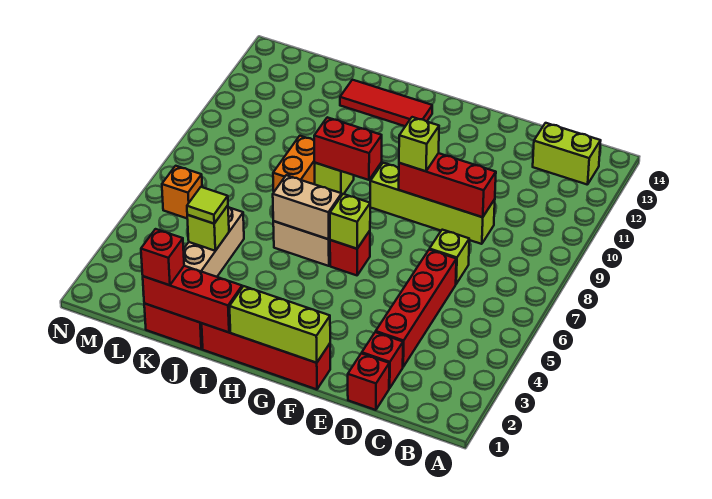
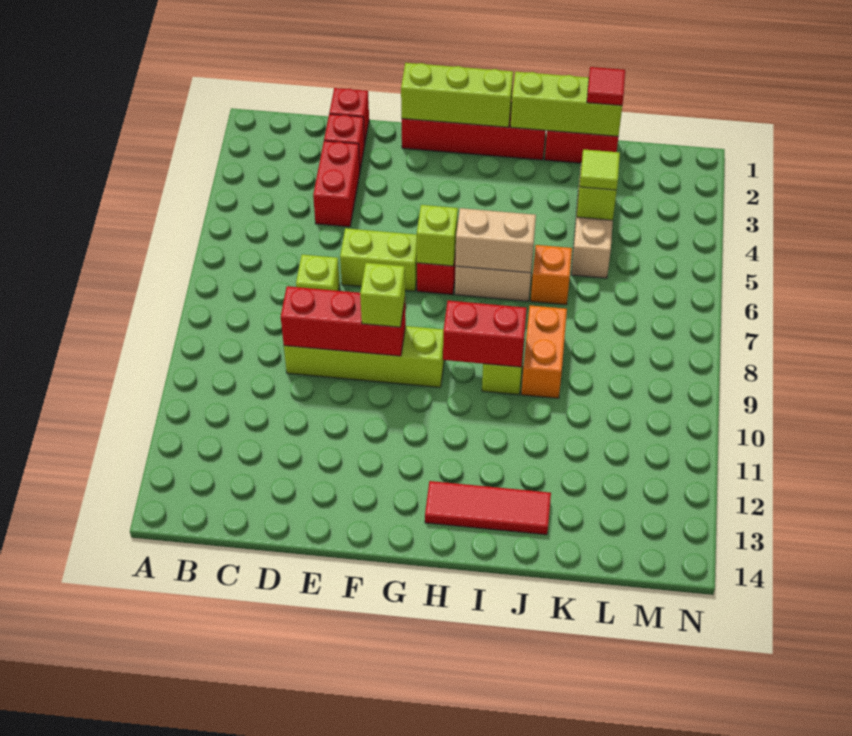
lime 1x2 brick [533,123,601,185] -> lime 1x2 brick moved to [340,228,417,291]
red 1x4 brick [376,250,456,367] -> red 1x2 brick [313,141,360,227]
red 1x3 brick [143,266,242,332] -> lime 1x3 brick [511,72,622,136]
red 1x1 brick [141,229,184,285] -> red 1x1 tile [587,67,625,105]
orange 1x1 brick [162,166,202,218] -> orange 1x1 brick moved to [531,245,572,305]

